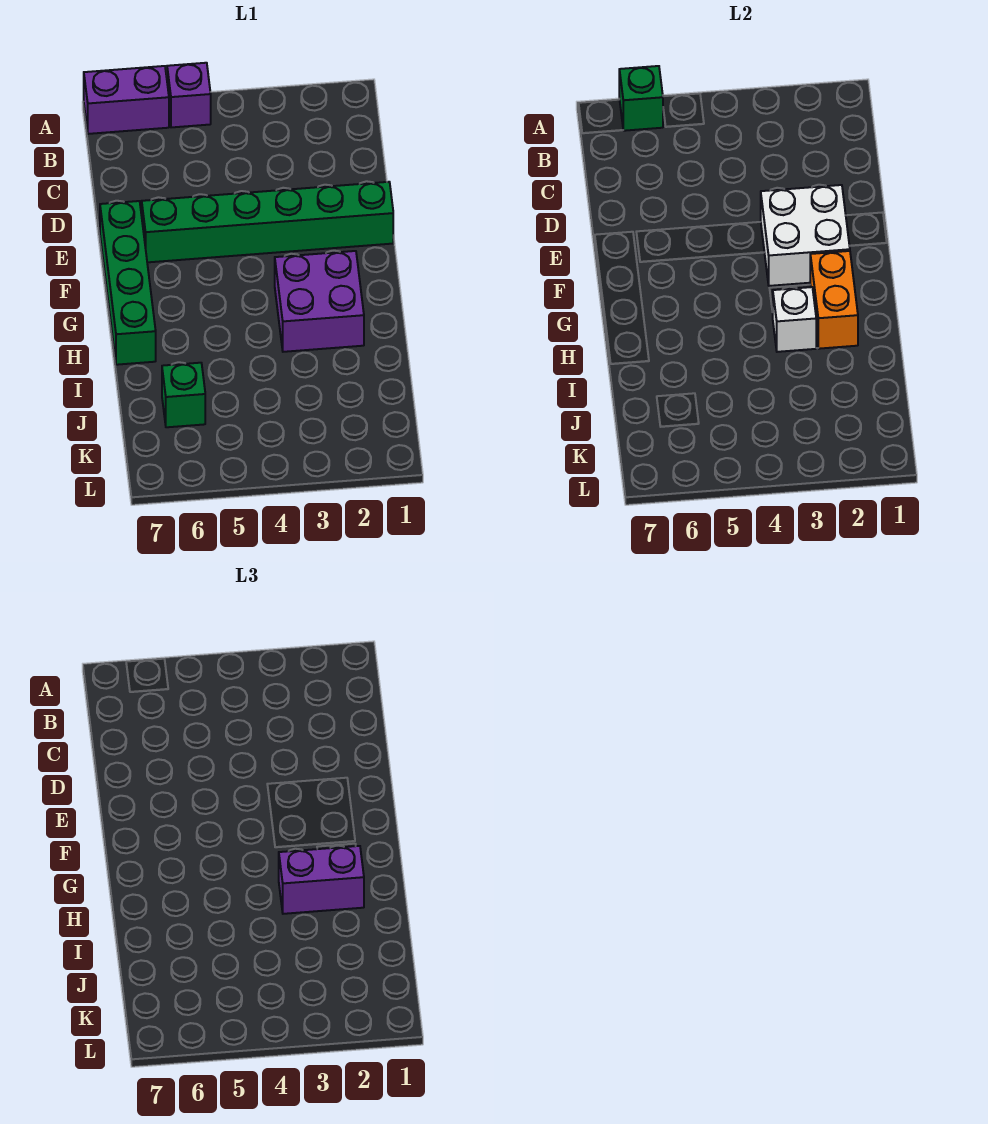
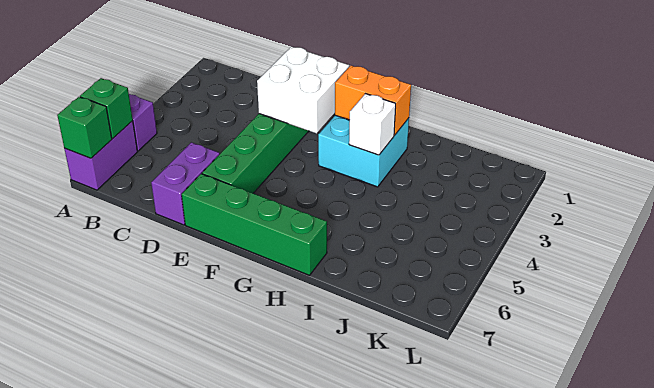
purple 2x2 brick [275,251,364,352] -> cyan 2x2 brick [318,115,409,187]
purple 1x2 brick [279,846,364,914] -> purple 1x2 brick moved to [151,142,220,225]
green 1x1 brick [162,363,205,427] -> green 1x1 brick moved to [57,97,112,158]

